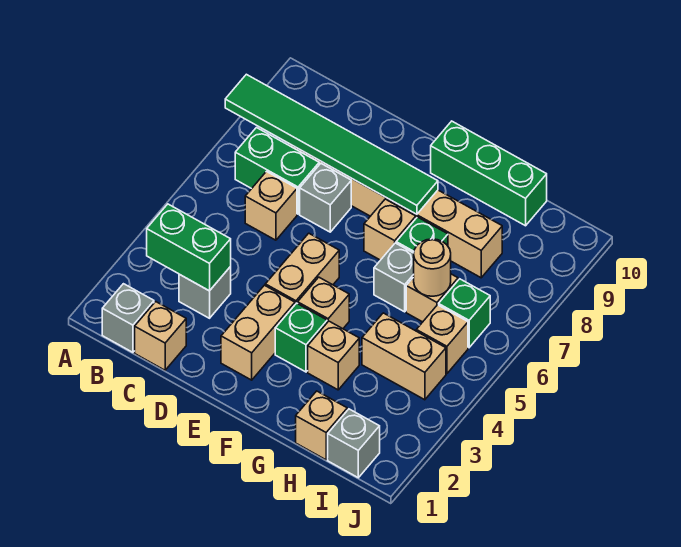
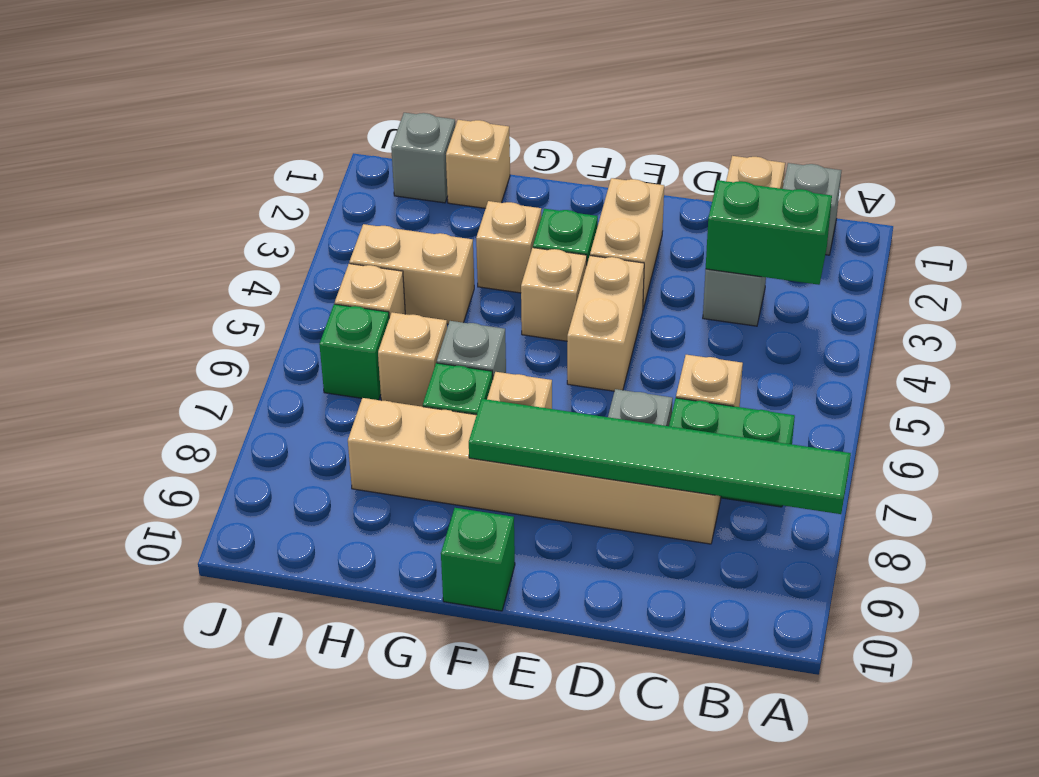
green 1x3 brick [431,121,547,226] -> green 1x1 brick [441,508,515,611]
tan 1x1 round brick [414,239,451,296] -> none

